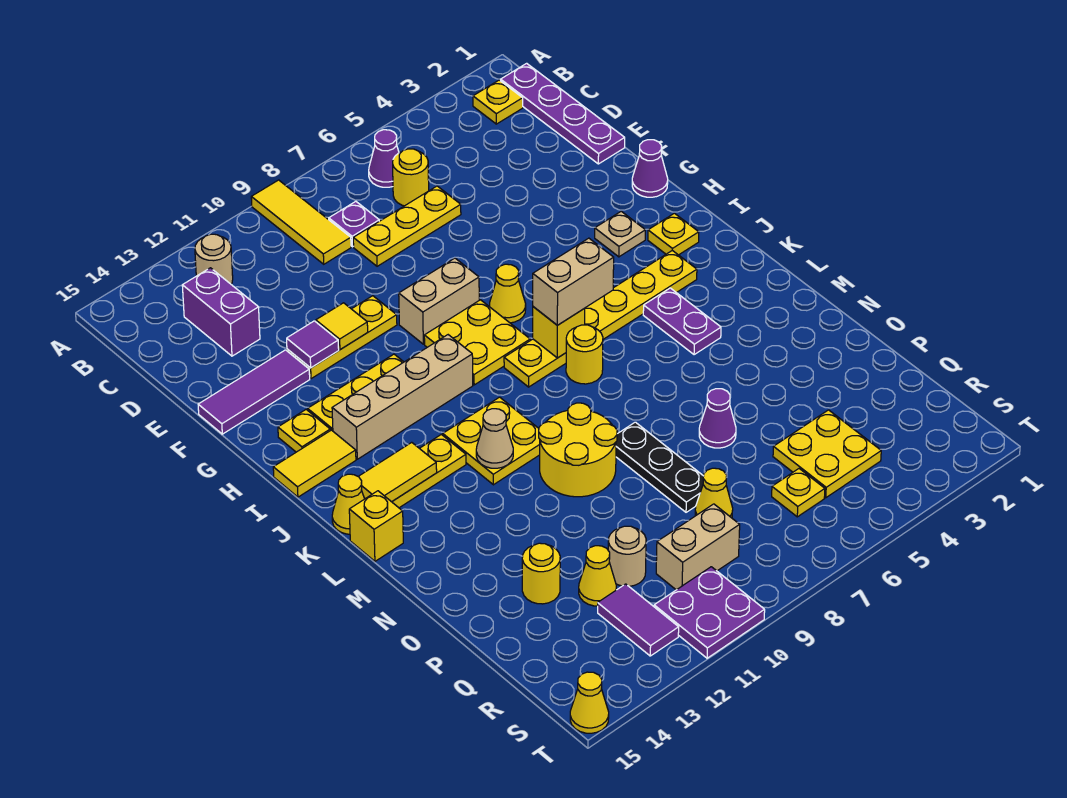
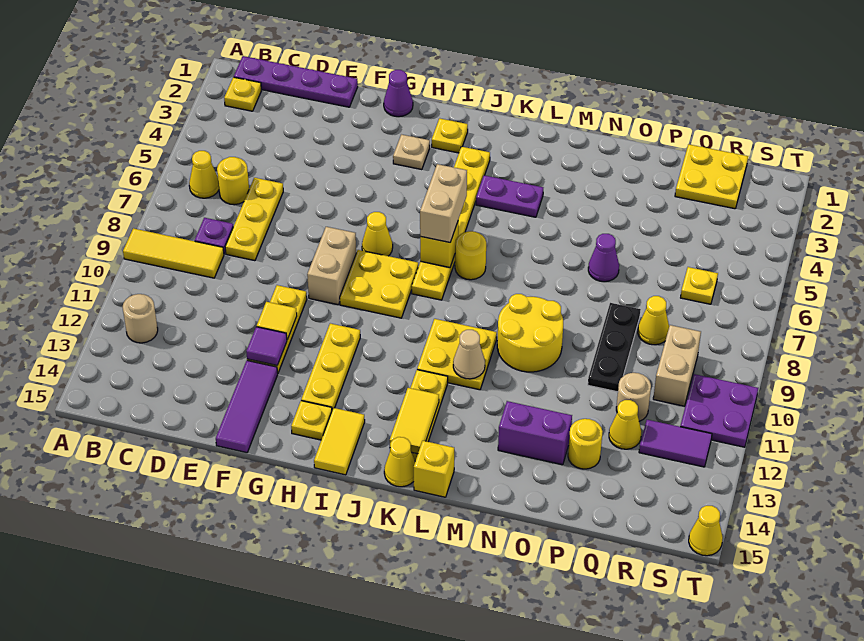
purple 1x1 cone [369,130,399,187] -> yellow 1x1 cone [189,151,219,198]
purple 1x2 brick [182,268,260,356] -> purple 1x2 brick moved to [498,401,572,465]
tan 1x4 brick [332,335,473,459] -> none
black 1x3 plate [616,422,704,512] -> black 1x3 plate turned to [588,303,641,392]
yellow 2x2 plate [773,410,881,498] -> yellow 2x2 plate moved to [675,144,748,209]

